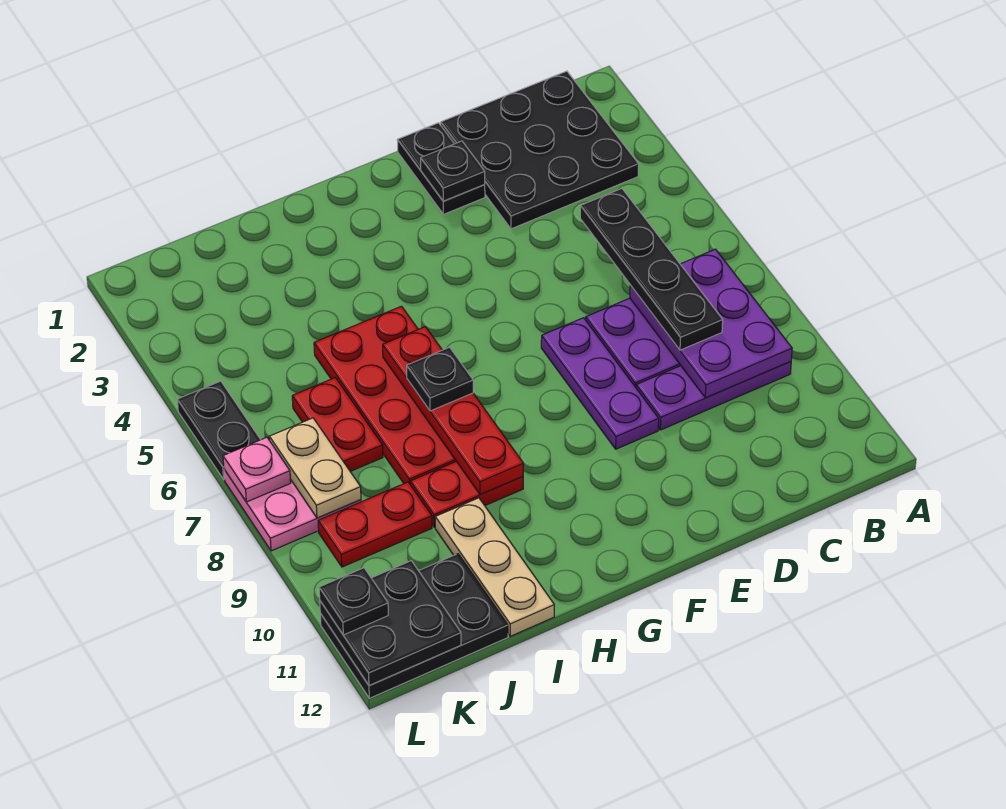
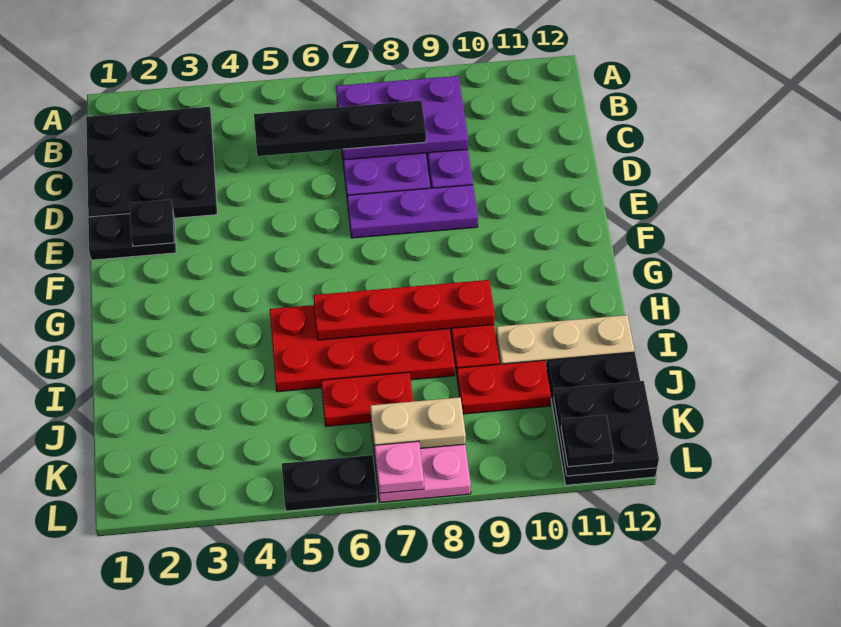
black 1x1 plate [407,347,473,411] -> none
red 1x2 plate [318,482,432,567] -> red 1x2 plate turned to [457,360,551,414]

